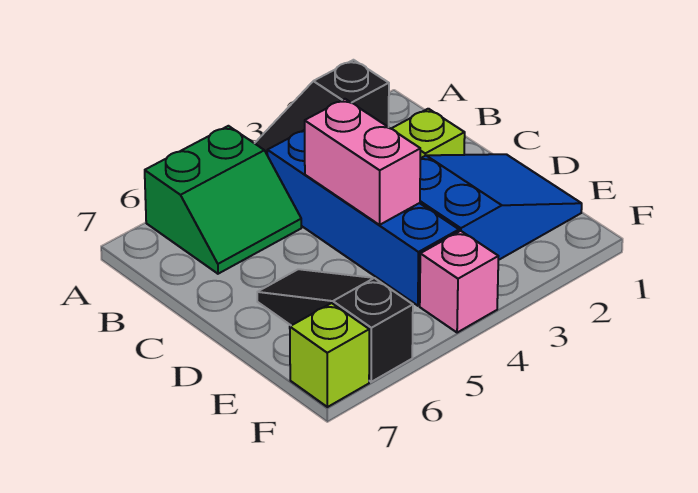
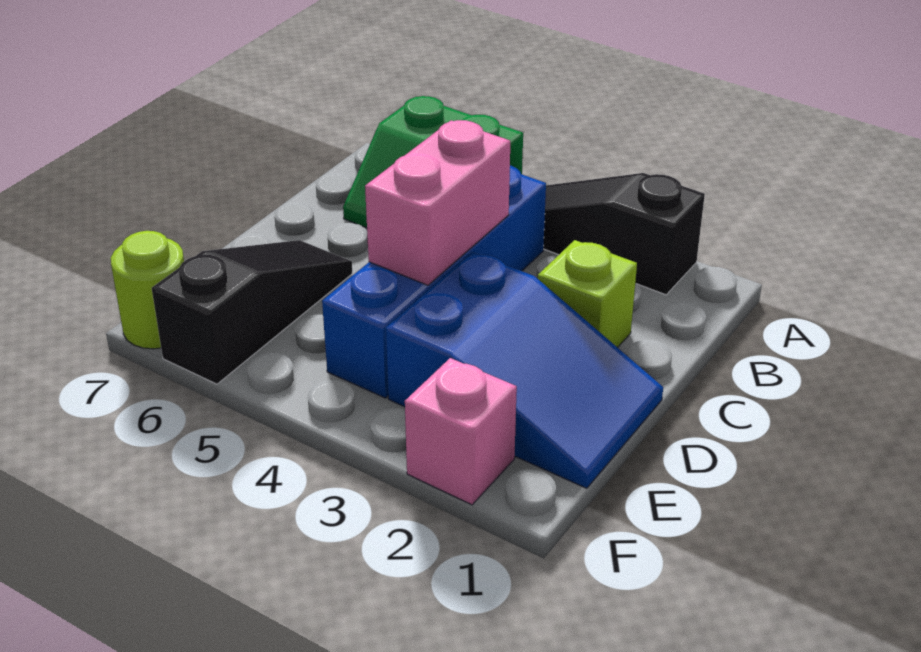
pink 1x1 brick [420,231,498,333] -> pink 1x1 brick moved to [405,358,517,505]
lime 1x1 brick [290,303,369,407] -> lime 1x1 round brick [111,231,184,349]

